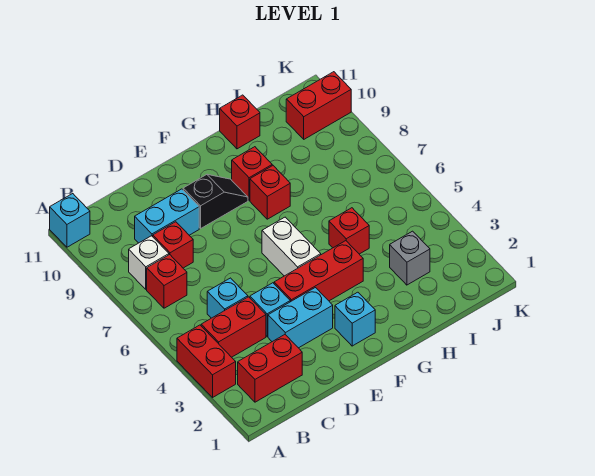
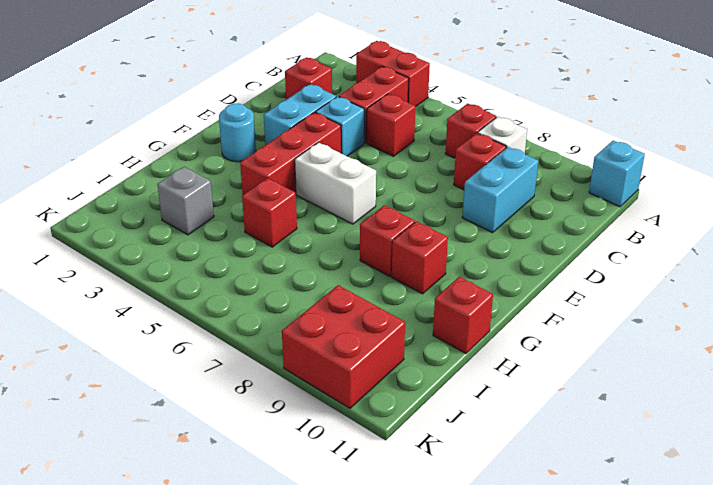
red 1x2 brick [238,335,302,402] -> red 1x1 brick [285,57,332,100]
cyan 1x1 brick [207,278,248,318] -> red 1x1 brick [367,94,416,156]
black 1x2 slope [183,174,248,228] -> none
cyan 1x1 brick [335,292,375,346] -> cyan 1x1 round brick [219,103,256,162]
red 1x2 brick [286,72,351,139] -> red 2x2 brick [282,285,405,408]

